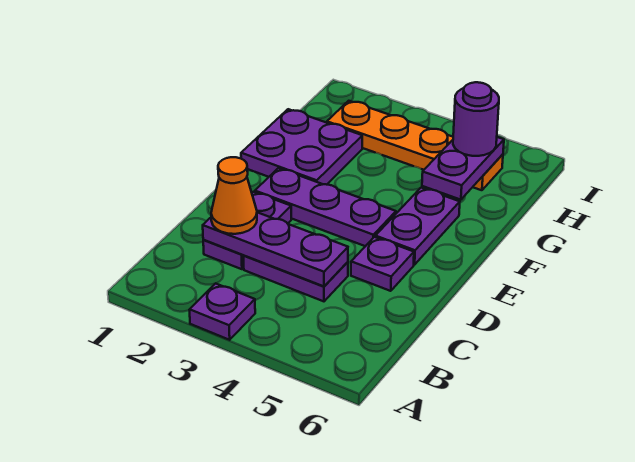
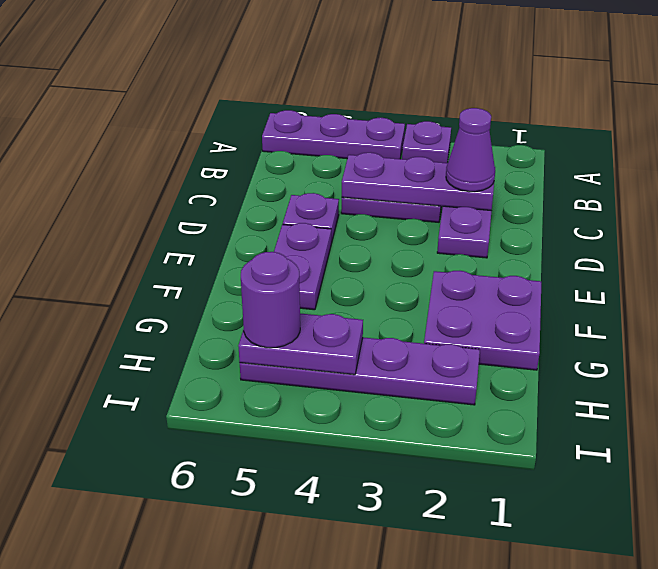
orange 1x1 cone [211,157,257,234] -> purple 1x1 cone [446,108,495,192]
purple 1x3 plate [255,168,396,246] -> purple 1x3 plate moved to [262,110,405,159]
purple 1x2 plate [422,137,504,200] -> purple 1x2 plate turned to [238,313,363,375]
orange 1x4 plate [327,101,503,190] -> purple 1x4 plate [240,337,480,405]

